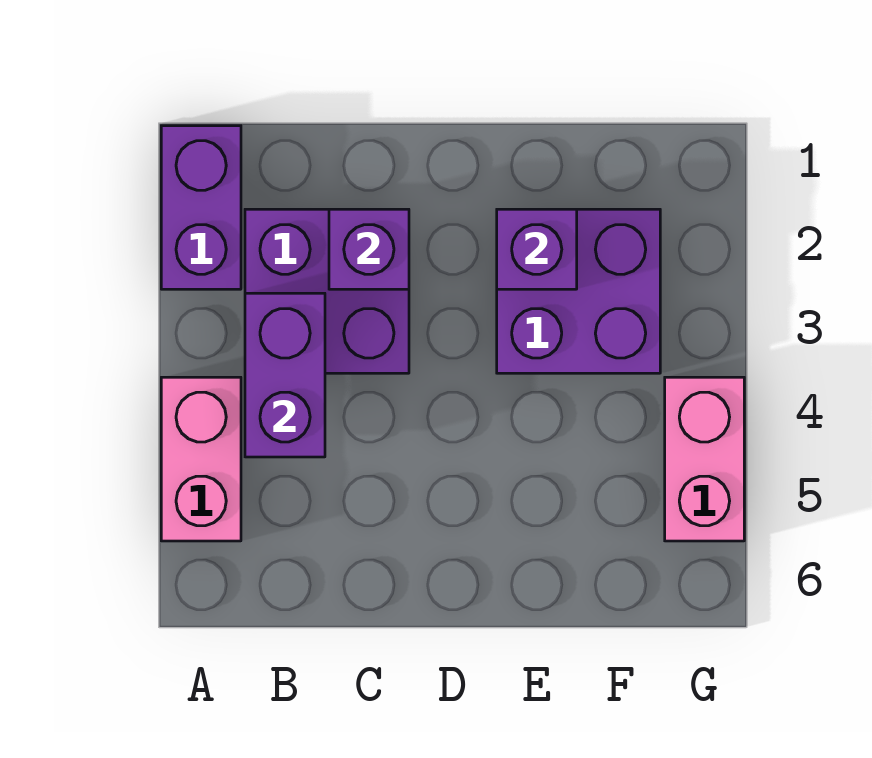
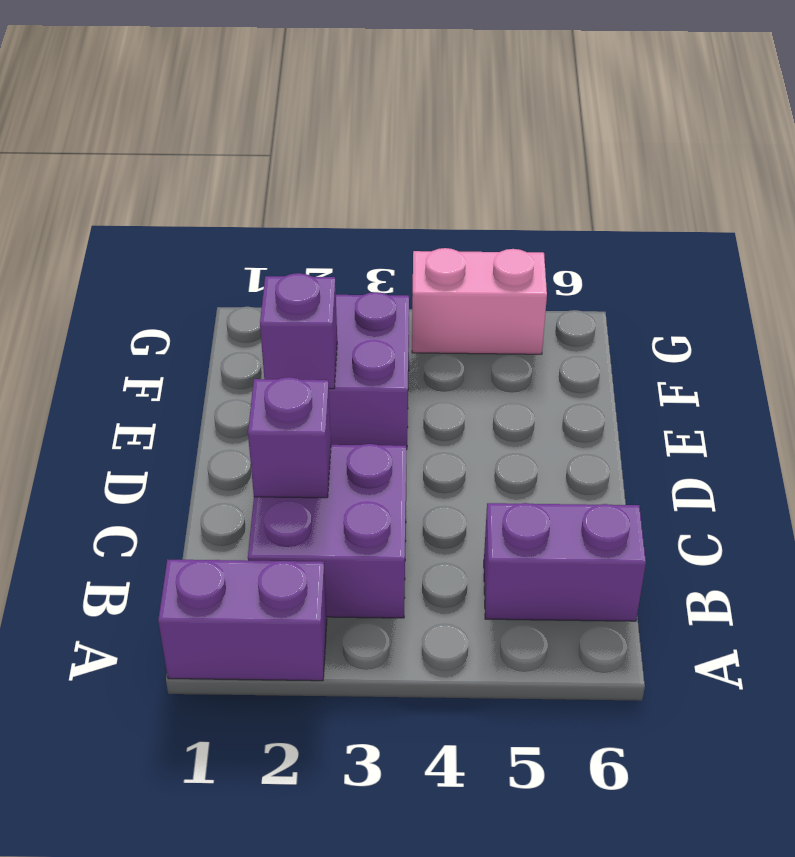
pink 1x2 brick [161,377,241,541] -> none
purple 1x2 brick [245,293,325,457] -> purple 1x2 brick moved to [484,503,646,621]

